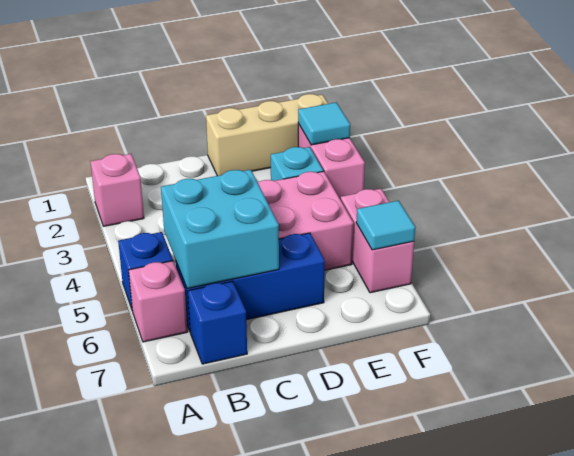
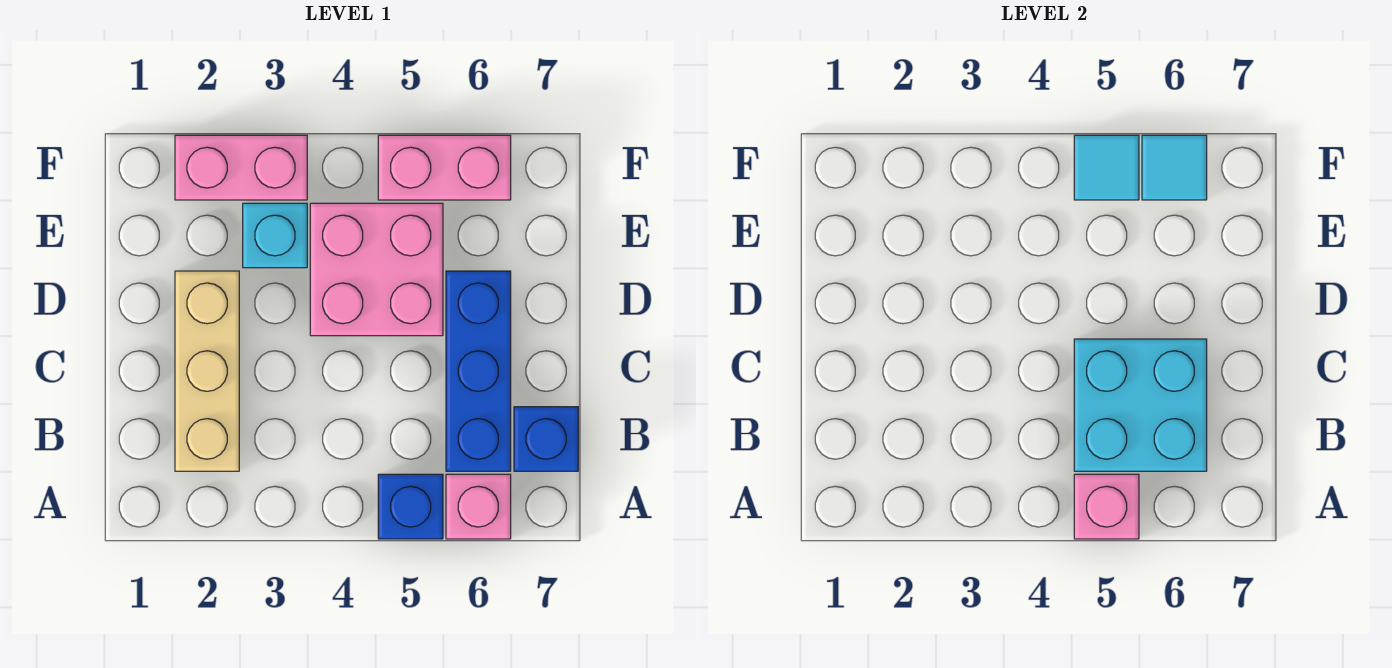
pink 1x1 brick [90,154,144,226] -> pink 1x1 brick moved to [1074,474,1139,539]
tan 1x3 brick [206,94,328,176] -> tan 1x3 brick moved to [175,271,239,471]
cyan 1x1 tile [298,102,350,145] -> cyan 1x1 tile moved to [1074,135,1139,200]

